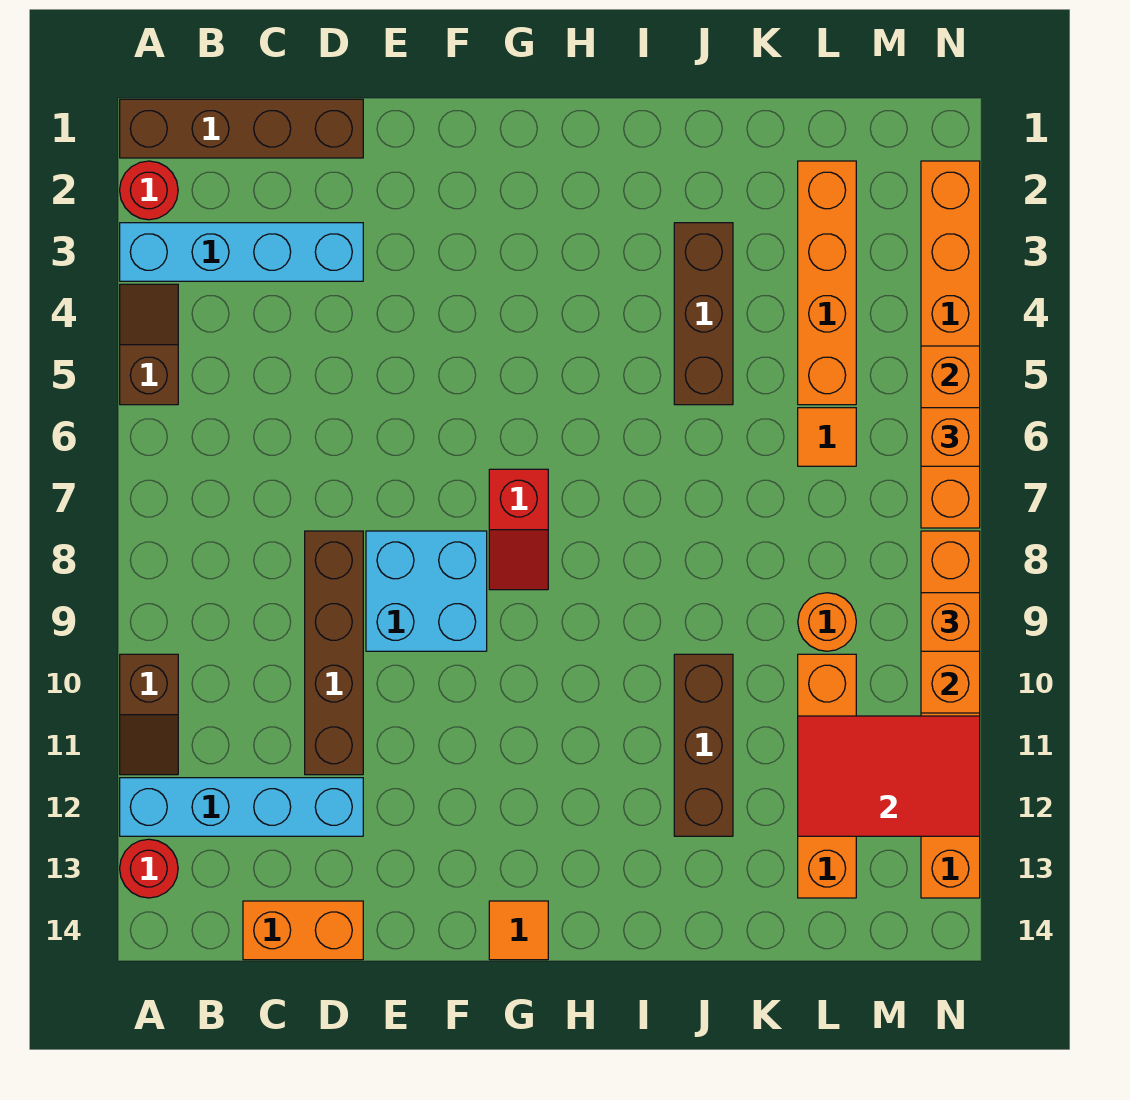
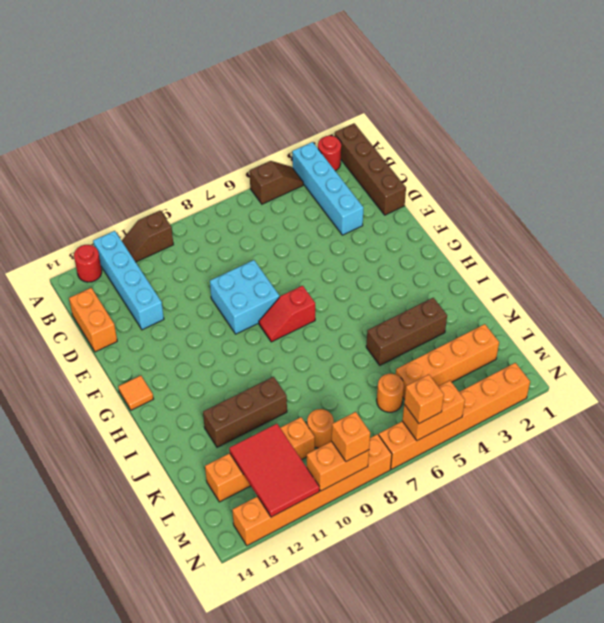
brown 1x4 brick [305,531,363,775] -> none
orange 1x1 tile [798,408,856,466] -> orange 1x1 round brick [377,374,404,412]

